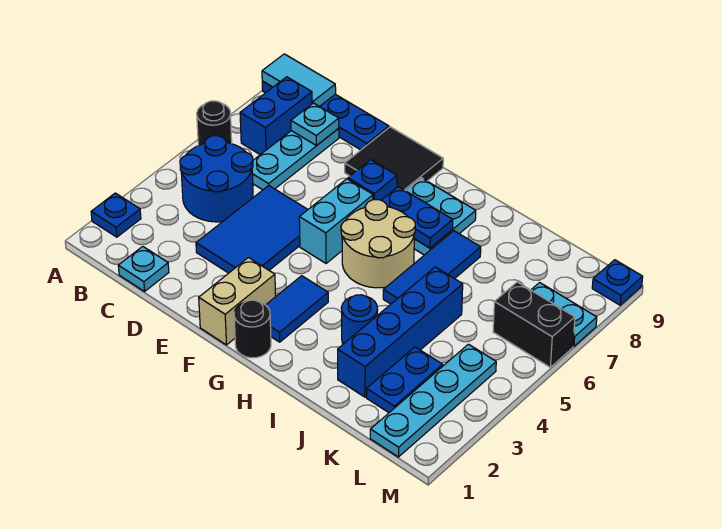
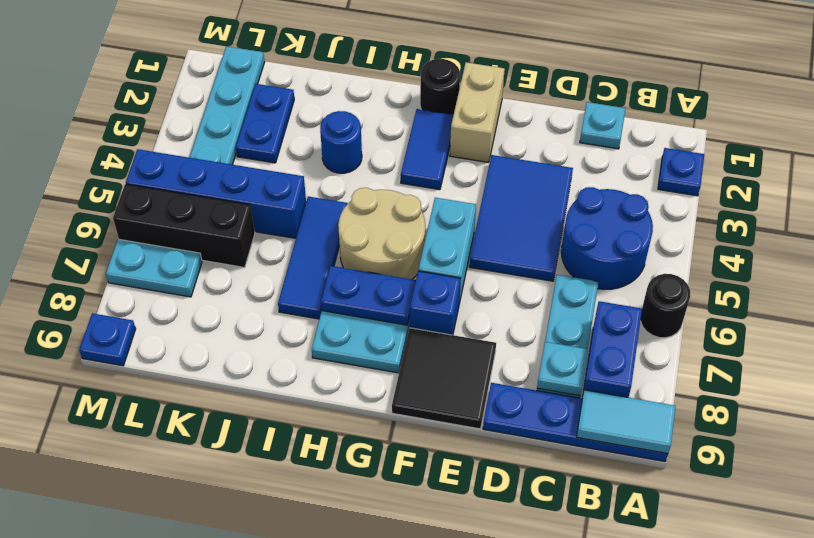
blue 1x4 brick [338,267,463,397] -> blue 1x4 brick turned to [126,149,306,238]
black 1x2 brick [493,282,575,367] -> black 1x3 brick [113,184,255,268]

